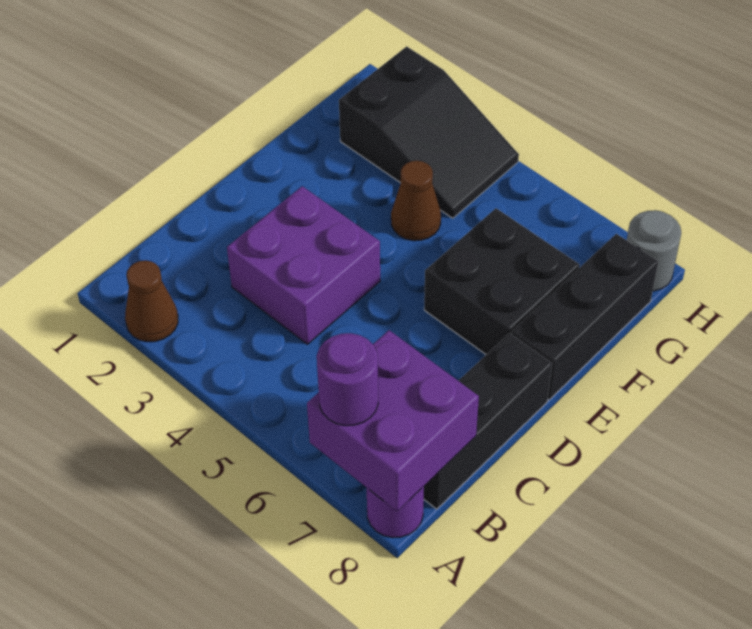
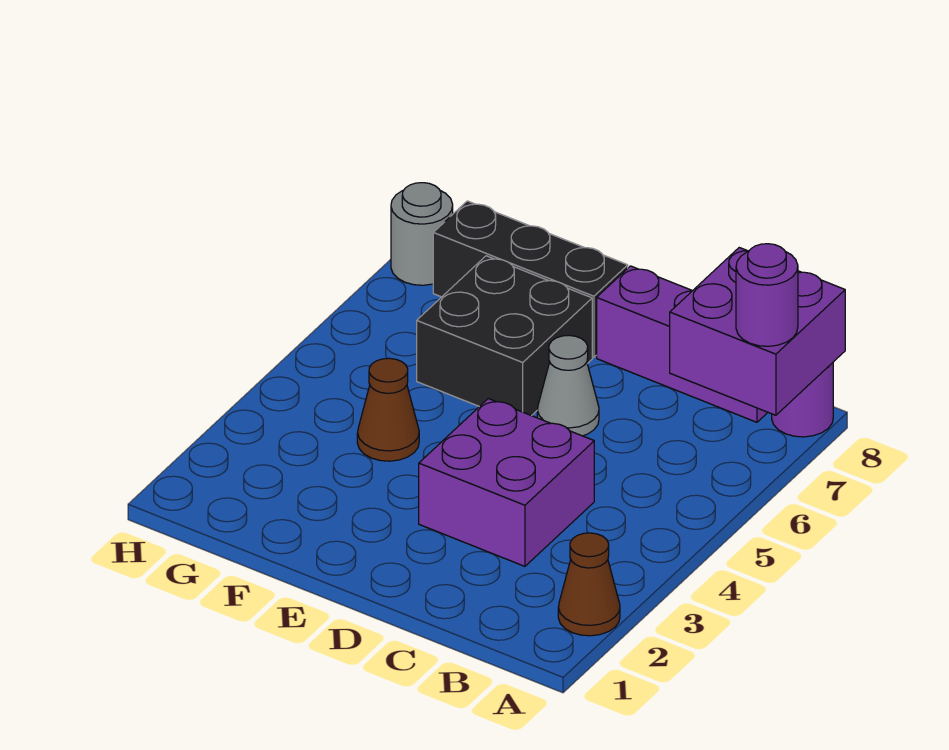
black 1x3 brick [424,333,552,509] -> purple 1x3 brick [597,266,768,422]
none -> grey 1x1 cone [537,335,599,436]
black 2x3 slope [339,46,519,218] -> none

